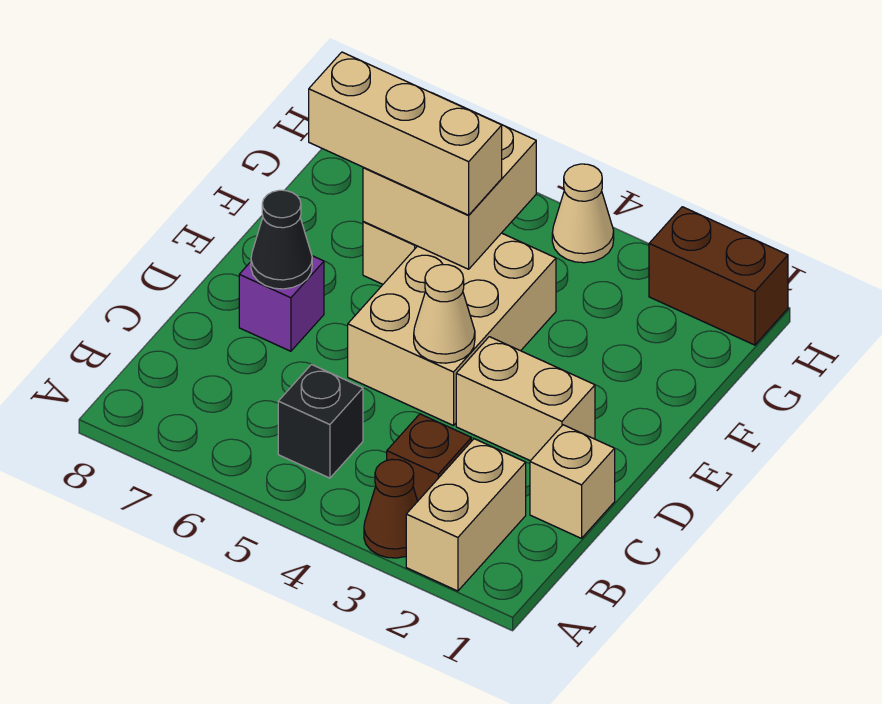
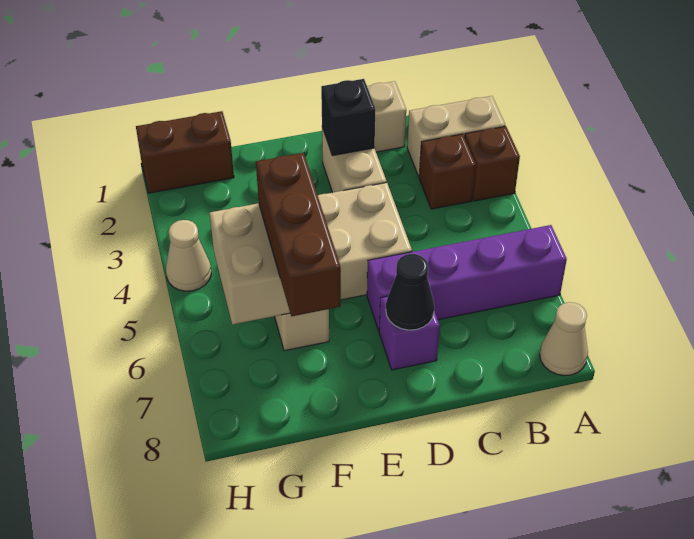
brown 1x1 cone [364,459,418,558] -> brown 1x1 brick [465,126,520,201]
none -> purple 1x4 brick [367,225,567,331]
black 1x1 brick [278,364,363,478] -> black 1x1 brick moved to [321,79,375,156]
tan 1x1 cone [414,265,475,363] -> tan 1x1 cone moved to [540,302,588,376]
tan 1x3 brick [309,52,502,215] -> brown 1x3 brick [256,153,341,316]
brown 1x2 brick [649,207,788,345] -> brown 1x2 brick turned to [136,111,234,193]

